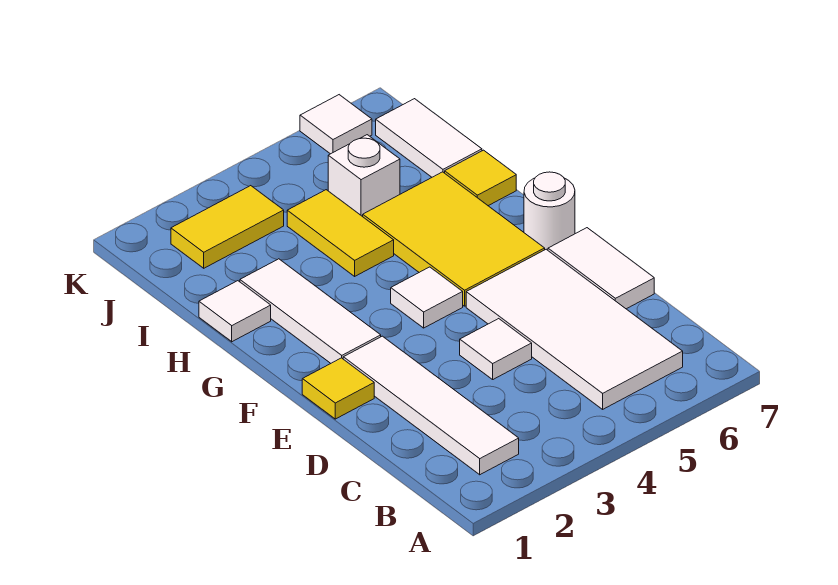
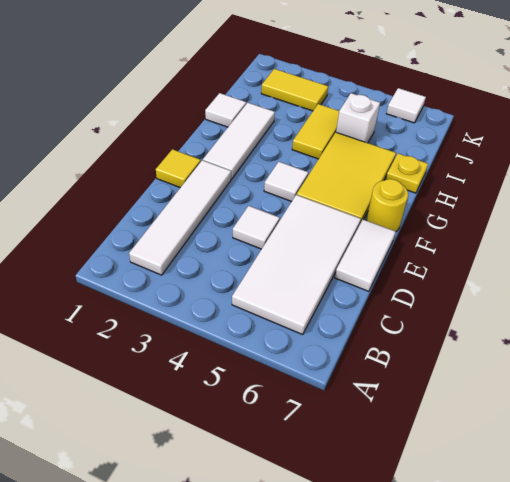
white 1x1 round brick [524,172,575,250] -> yellow 1x1 round brick [366,179,408,231]
yellow 1x1 tile [445,150,516,206] -> yellow 1x1 plate [386,153,428,193]
white 1x2 tile [376,99,482,177] -> none

